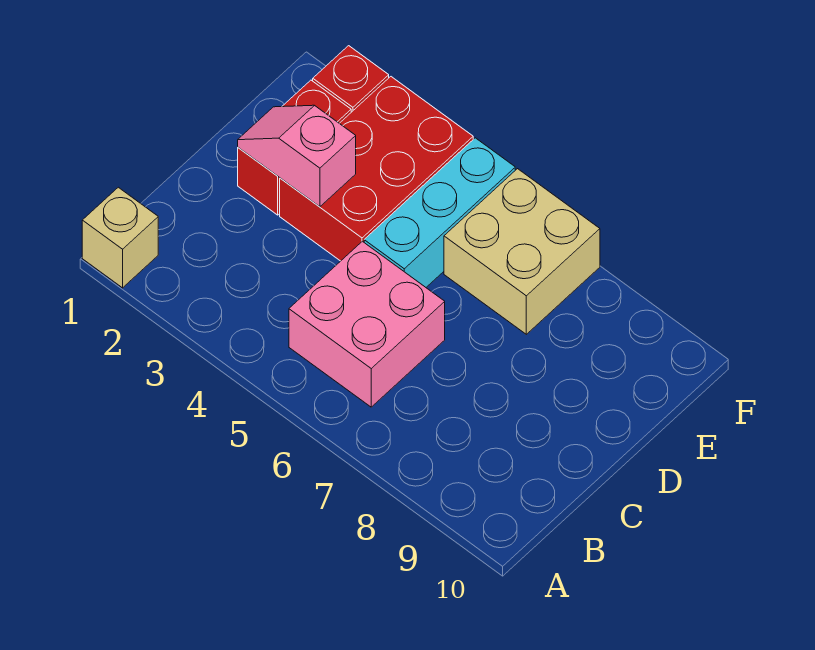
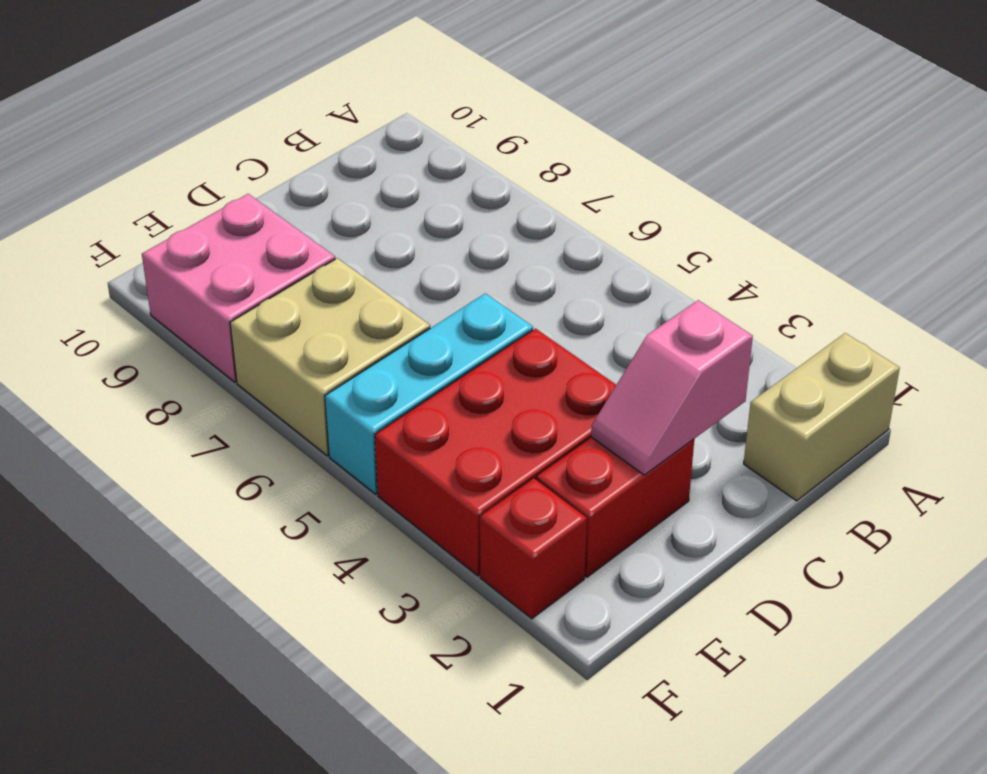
tan 1x1 brick [82,187,158,288] -> tan 1x2 brick [744,333,900,501]
pink 2x2 brick [289,241,445,407] -> pink 2x2 brick moved to [142,194,335,382]
pink 1x2 slope [238,105,356,207] -> pink 1x2 slope turned to [591,300,753,475]

